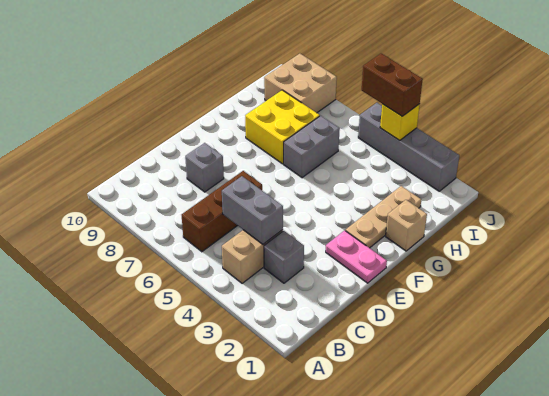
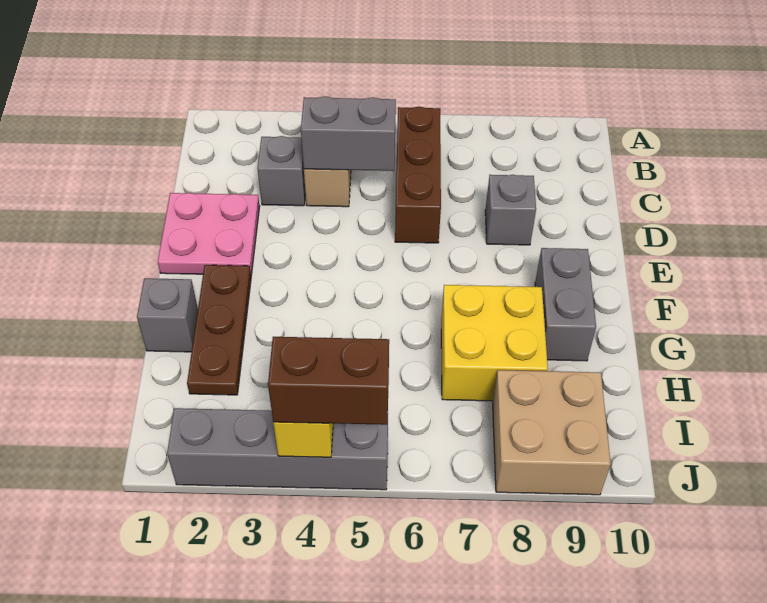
pink 1x2 plate [326,230,387,283] -> pink 2x2 plate [158,193,260,275]
tan 1x3 plate [345,186,421,248] -> brown 1x3 plate [187,265,251,395]
tan 1x1 brick [386,200,427,251] -> grey 1x1 brick [137,278,198,352]
grey 1x2 brick [284,116,340,178] -> grey 1x2 brick moved to [535,248,596,361]

